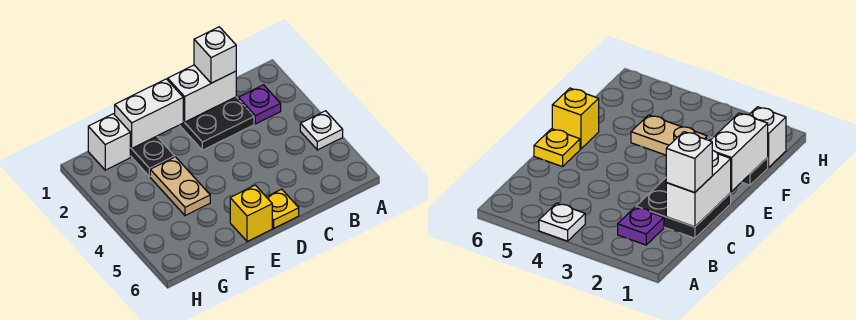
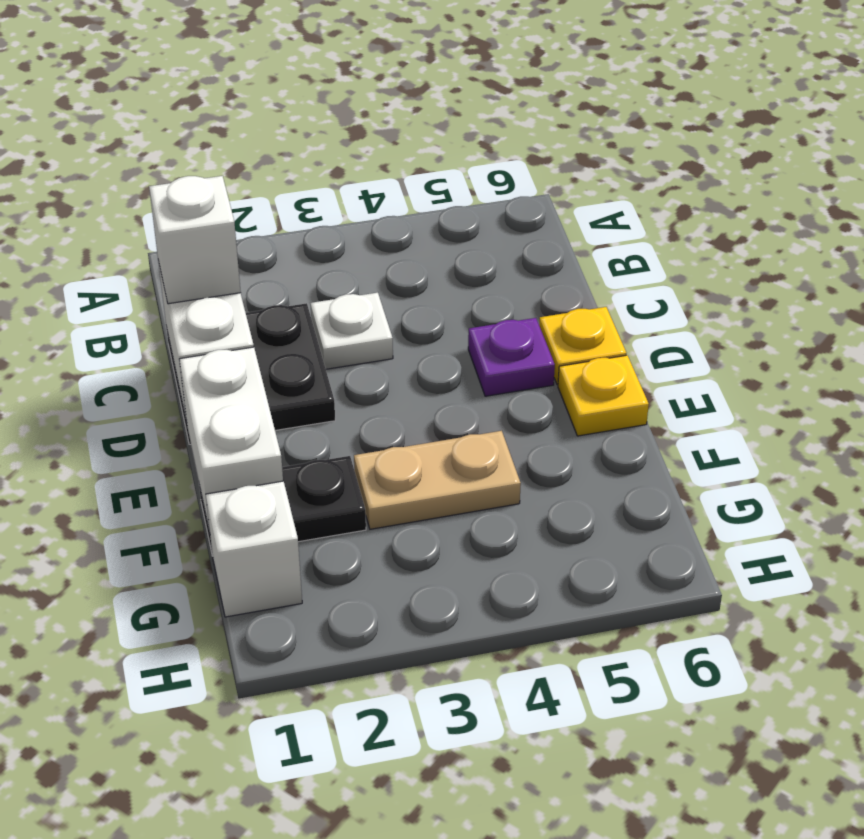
white 1x1 plate [300,111,343,150] -> white 1x1 plate moved to [310,293,393,369]
purple 1x1 plate [238,85,281,124] -> purple 1x1 plate moved to [468,318,555,396]
yellow 1x1 brick [230,185,272,242] -> yellow 1x1 plate [558,355,649,436]

